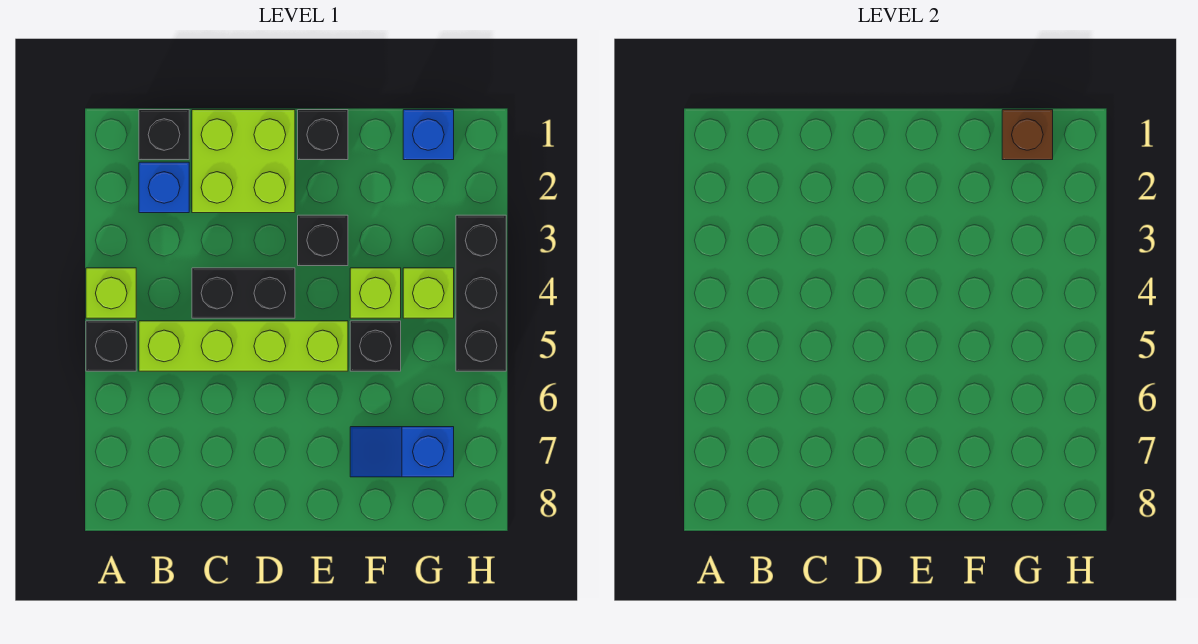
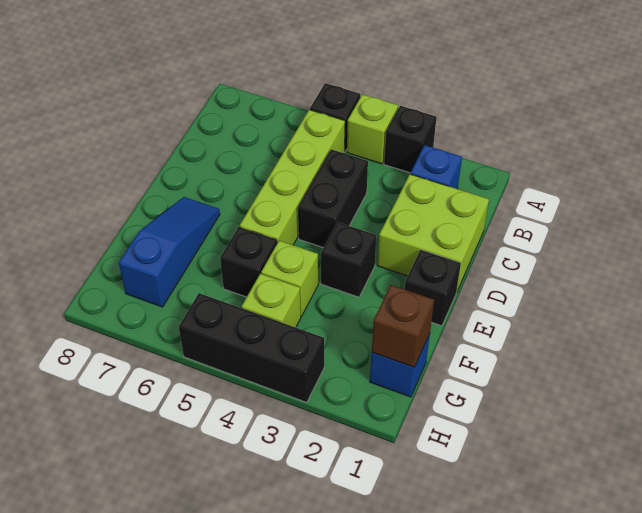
black 1x1 brick [139,110,189,160] -> black 1x1 brick moved to [384,106,437,173]
blue 1x2 slope [350,427,454,477] -> blue 1x3 slope [119,197,220,307]

